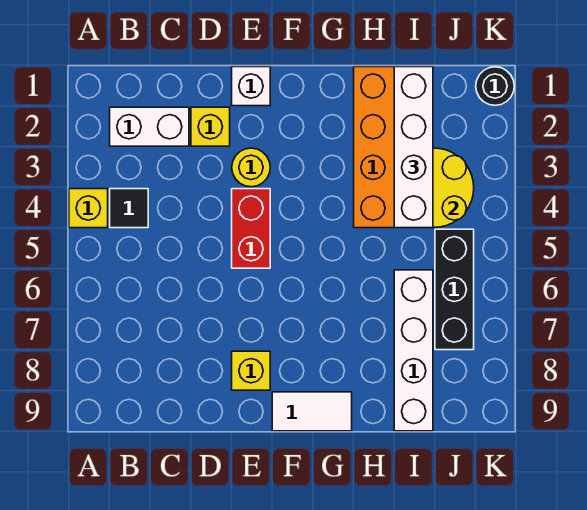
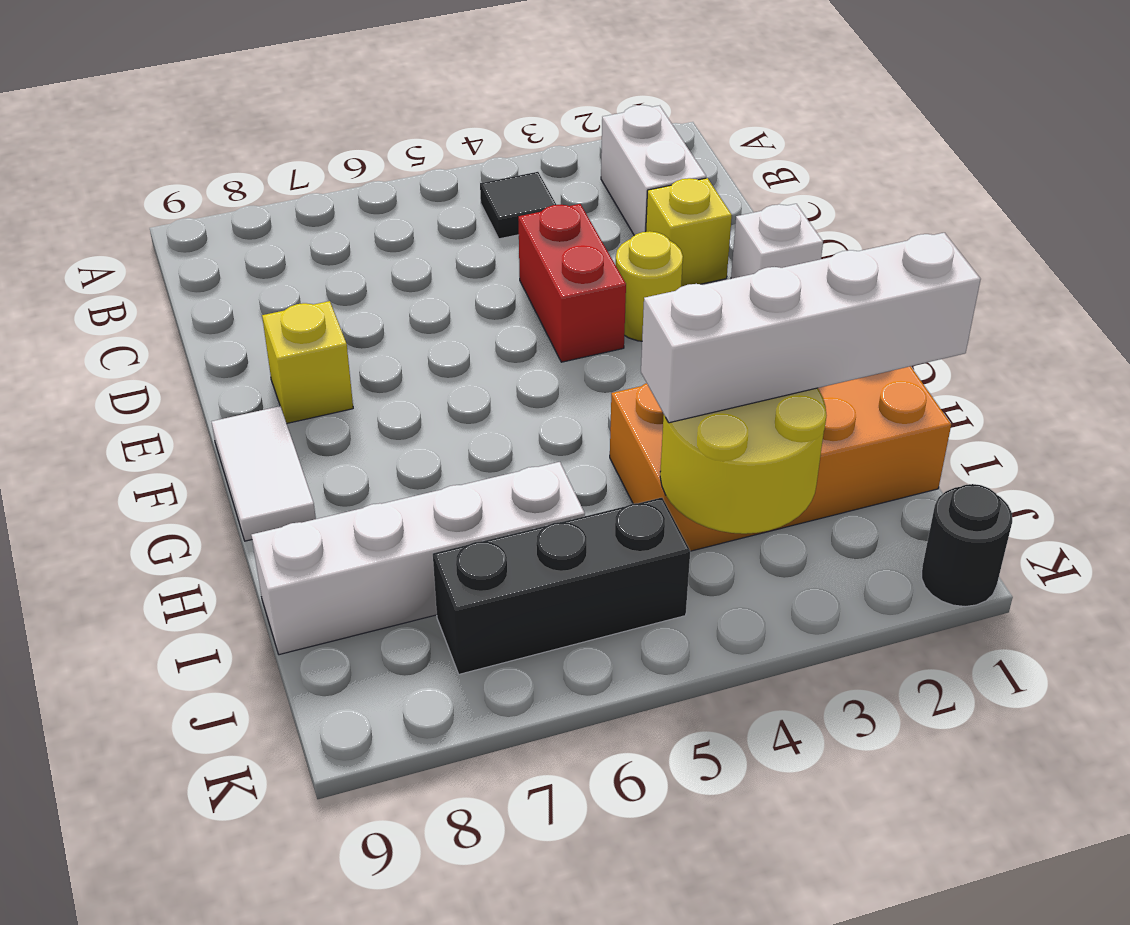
yellow 1x1 brick [69,189,108,228] -> none
red 1x2 brick [232,189,270,268] -> red 1x2 brick turned to [518,204,626,362]

